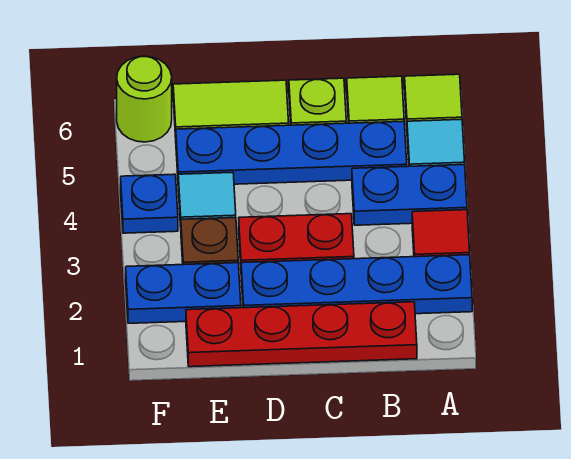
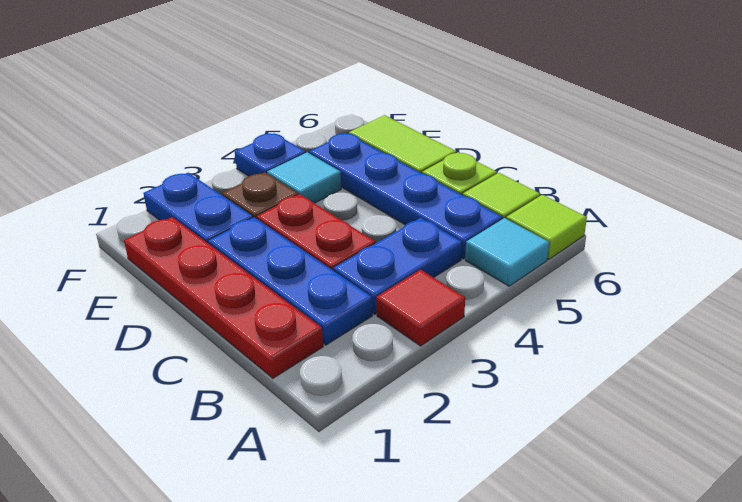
blue 1x4 plate [241,255,472,314] -> blue 1x3 plate [208,217,373,345]
blue 1x2 plate [352,165,467,225] -> blue 1x2 plate turned to [333,218,462,314]
lime 1x1 round brick [117,56,172,142] -> none

